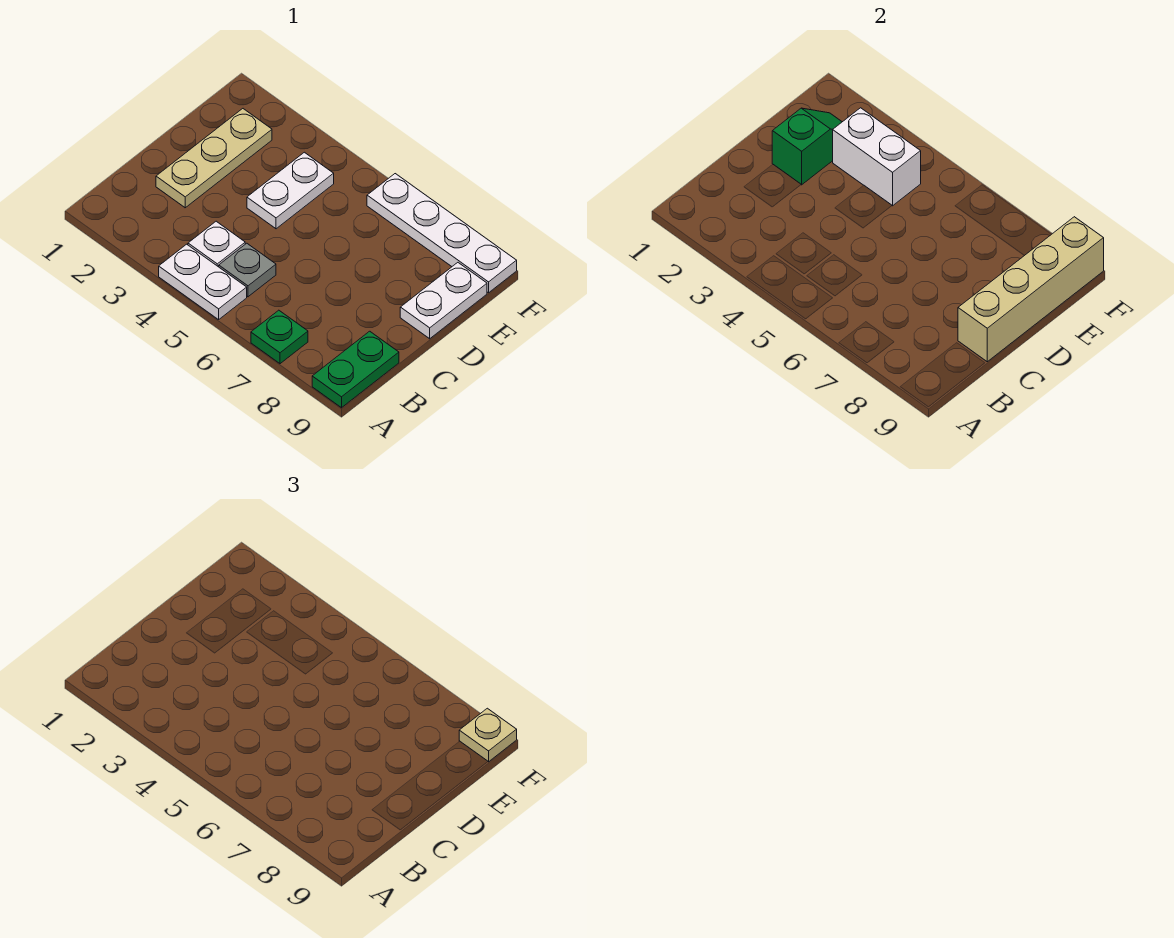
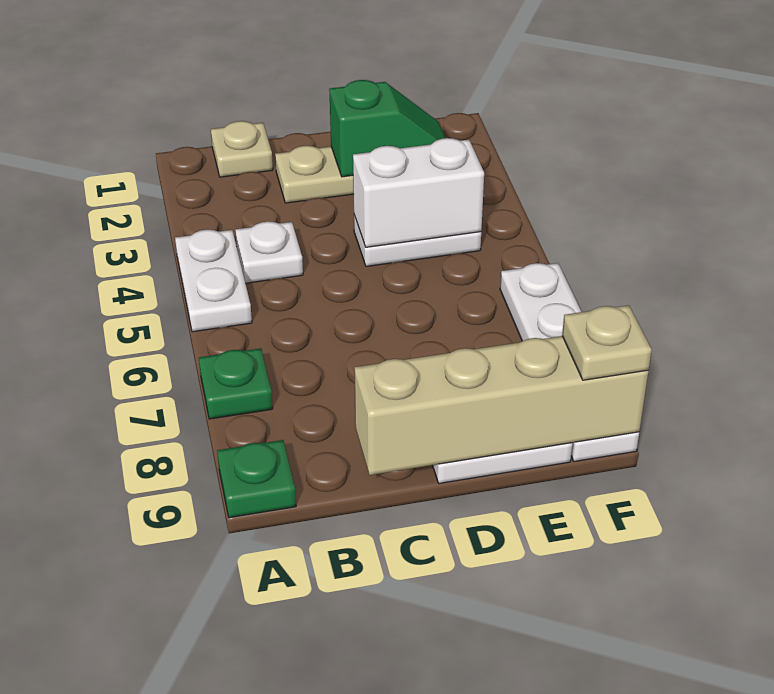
green 1x2 plate [312,331,399,408] -> green 1x1 plate [217,440,296,518]
none -> tan 1x1 plate [211,121,273,177]
grey 1x1 plate [219,243,276,297] -> none
white 1x2 brick [833,108,921,206] -> white 1x2 brick turned to [353,138,484,247]

